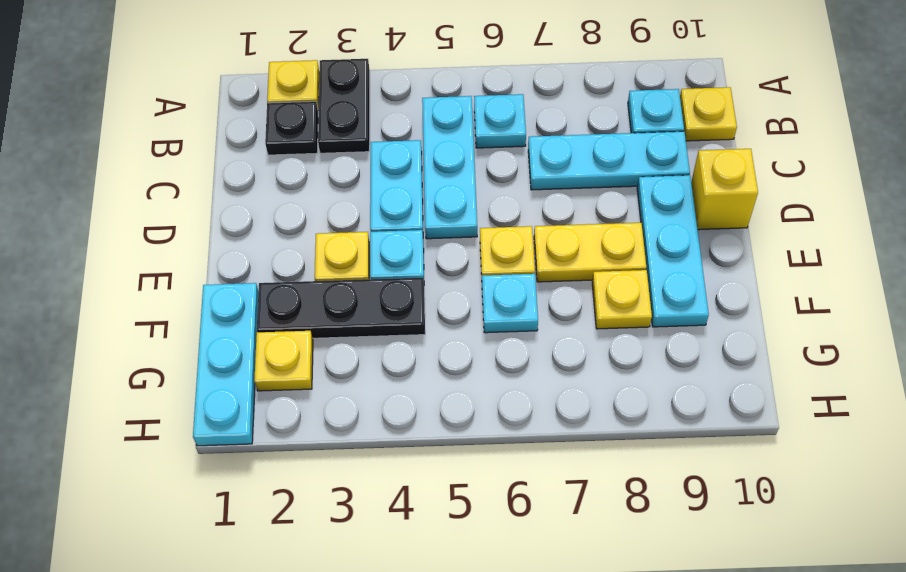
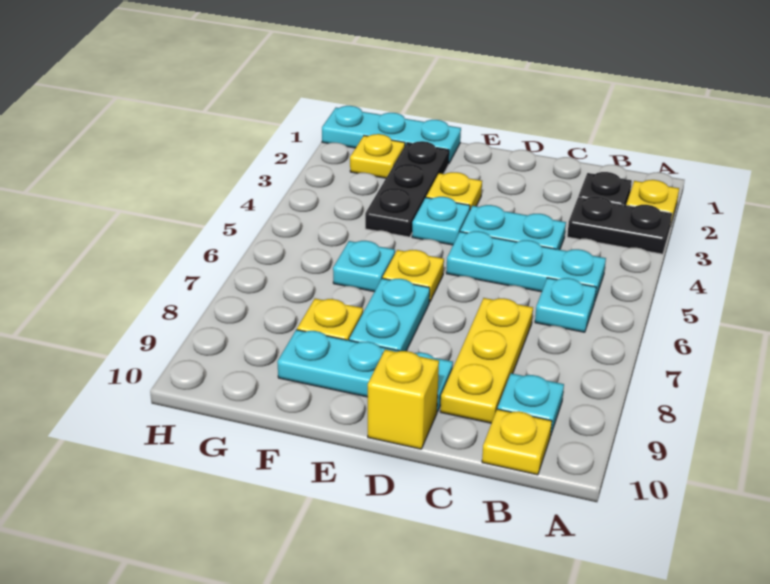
cyan 1x3 plate [528,131,690,190] -> yellow 1x3 plate [440,298,533,423]
yellow 1x2 plate [534,223,646,282] -> cyan 1x2 plate [349,278,430,351]

